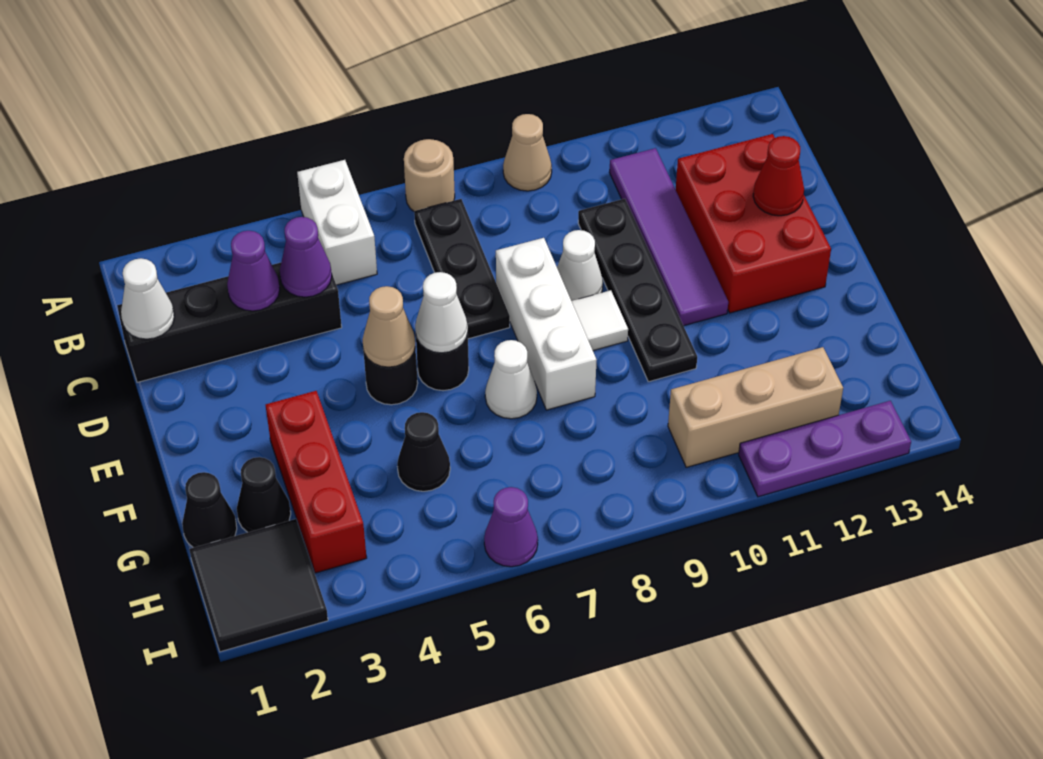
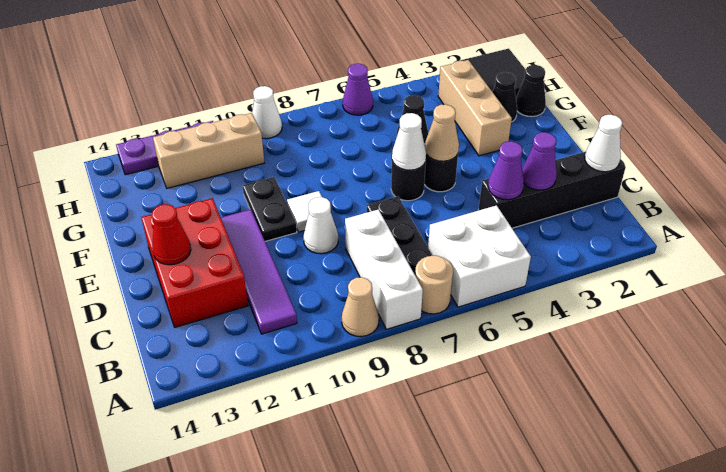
white 1x2 brick [297,160,377,285] -> white 2x2 brick [428,205,531,307]
black 1x4 plate [578,199,697,382] -> black 1x2 plate [243,177,297,241]
white 1x3 brick [496,238,597,410] -> white 1x3 brick moved to [345,209,423,329]
red 1x3 brick [266,391,367,573] -> tan 1x3 brick [438,60,512,156]
white 1x1 cone [485,340,537,419] -> white 1x1 cone moved to [252,86,282,139]

